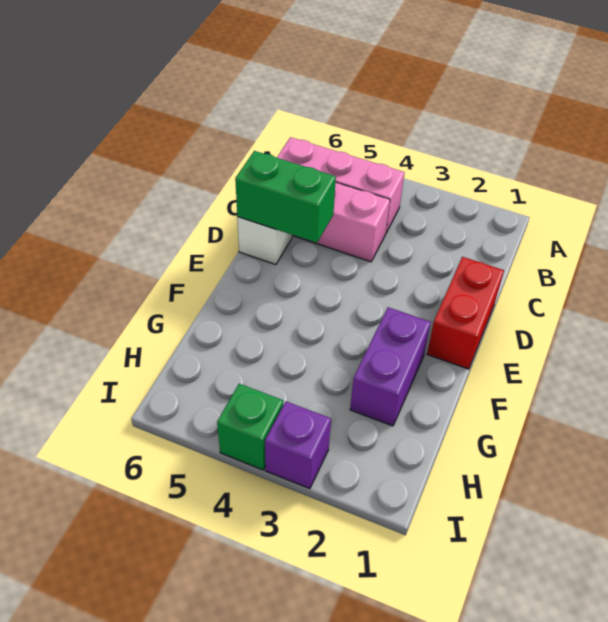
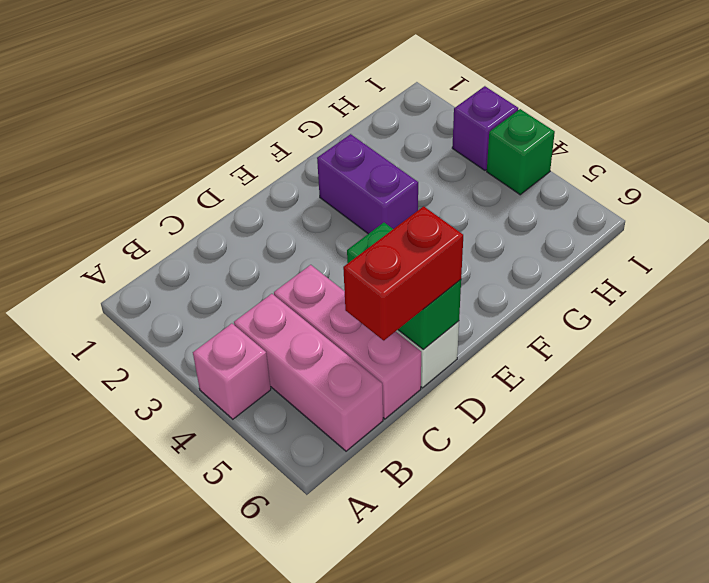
none -> pink 1x1 brick [193,324,271,419]
red 1x2 brick [427,257,504,369] -> red 1x2 brick moved to [343,206,463,340]
purple 1x2 brick [350,307,431,426] -> purple 1x2 brick turned to [317,134,418,234]

